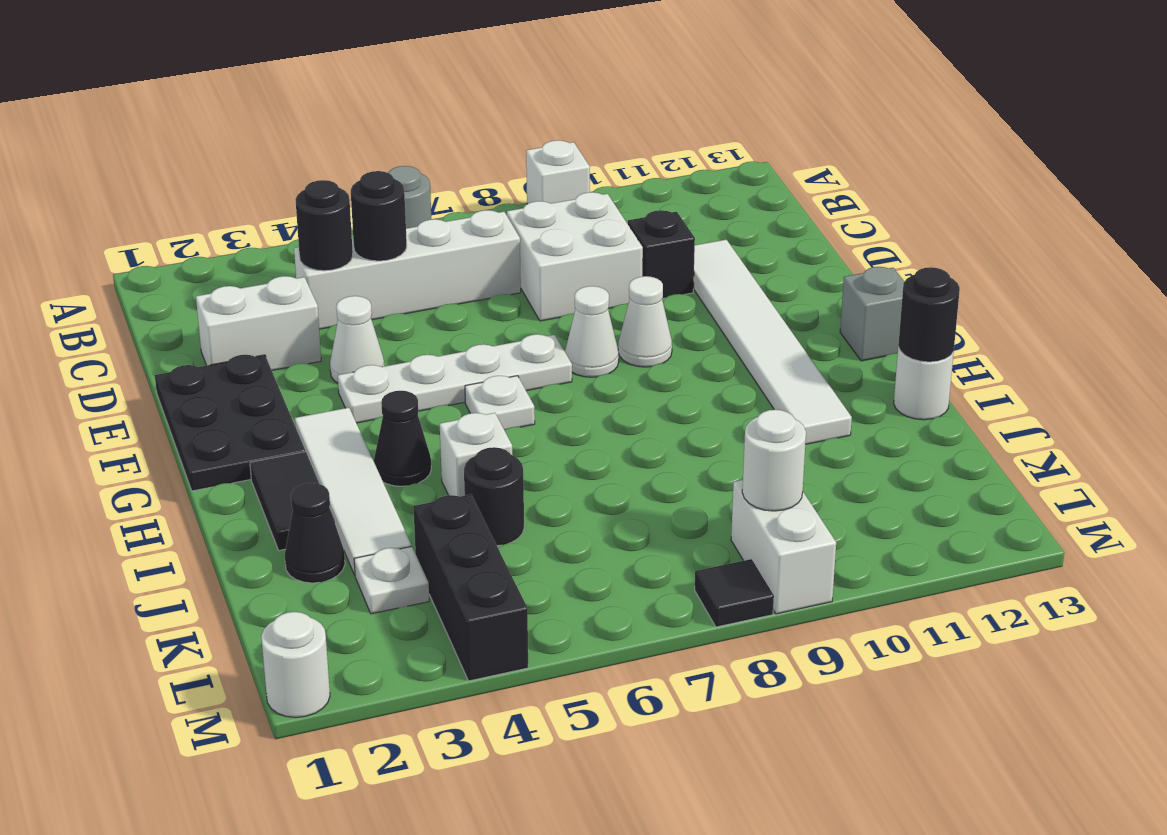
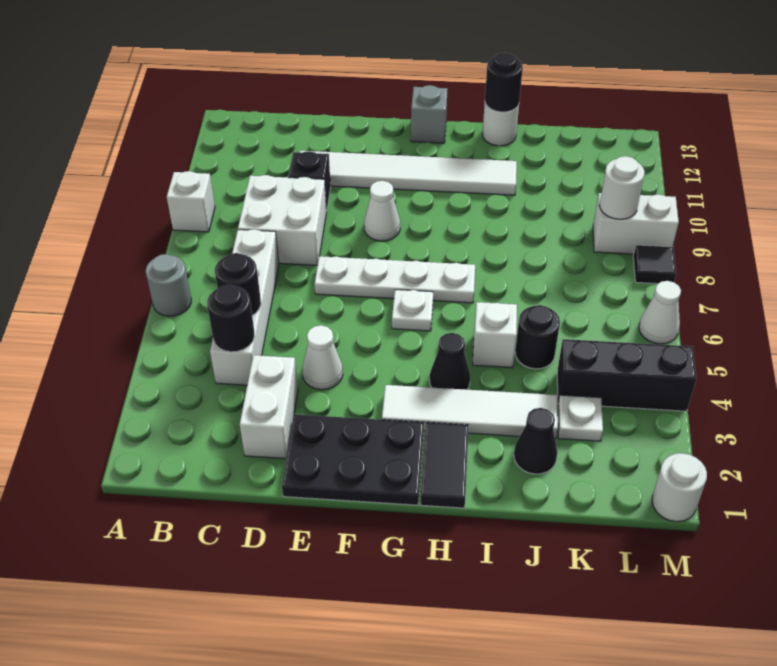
white 1x4 plate [338,334,572,423] -> white 1x4 plate turned to [315,256,475,303]
white 1x1 cone [565,286,619,377] -> white 1x1 cone moved to [639,281,681,344]
black 1x2 tile [250,452,335,551] -> black 1x2 tile turned to [421,422,468,508]

